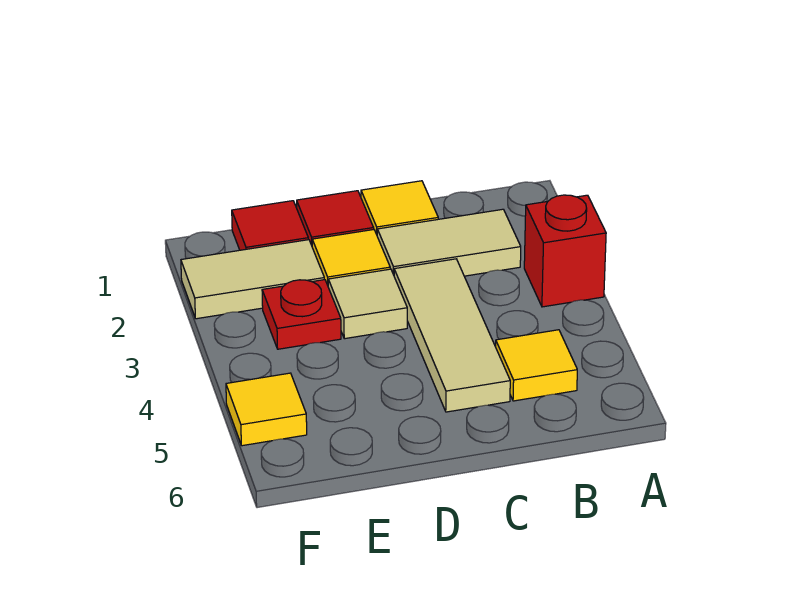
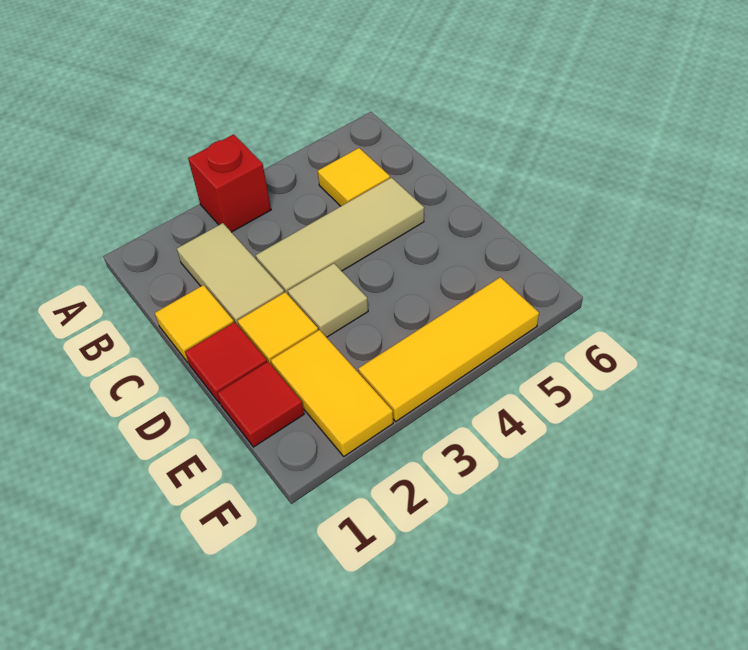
tan 1x2 tile [181,240,324,319] -> yellow 1x2 tile [271,330,393,456]
red 1x1 plate [262,280,341,349] -> none
yellow 1x1 tile [226,373,307,446] -> yellow 1x3 tile [358,277,539,421]

